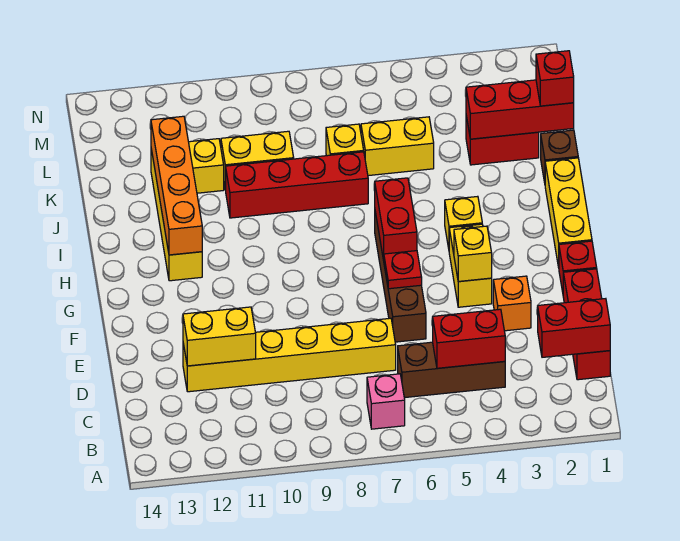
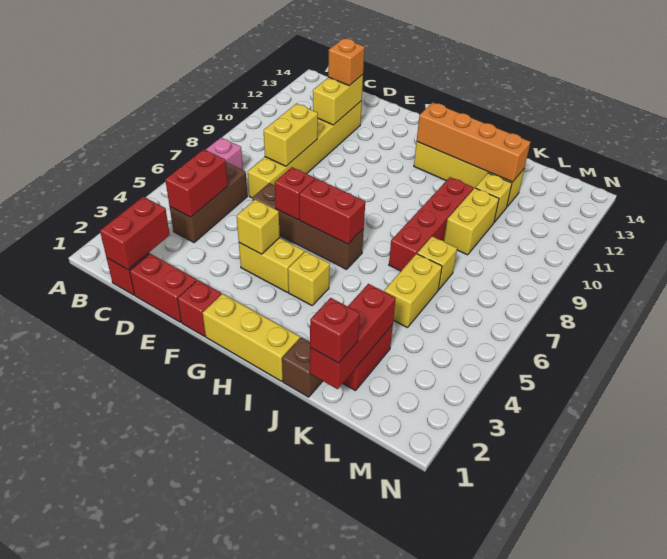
none -> yellow 1x2 brick [264,103,318,166]
orange 1x1 brick [493,276,531,331] -> orange 1x1 brick moved to [328,38,365,86]
red 1x1 plate [384,251,422,289] -> red 1x1 brick [275,167,315,220]

